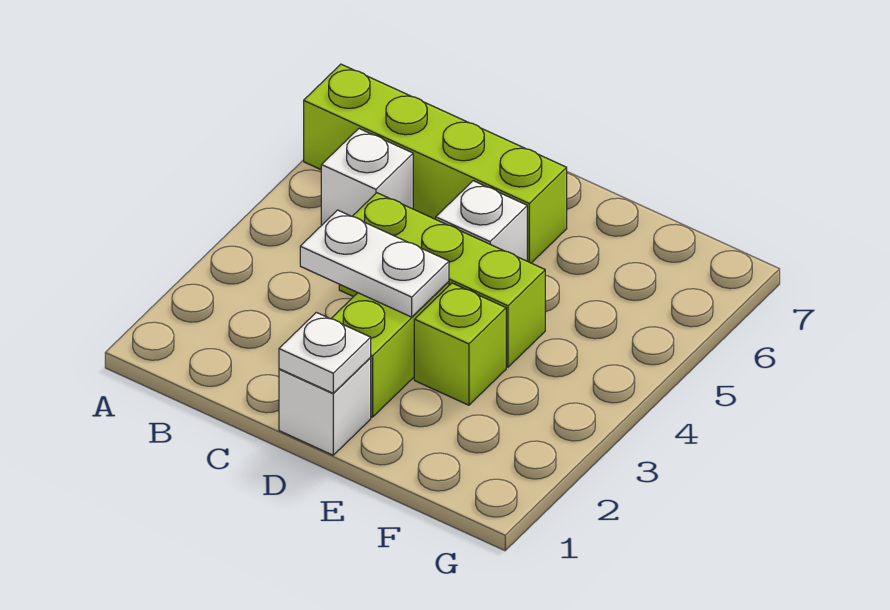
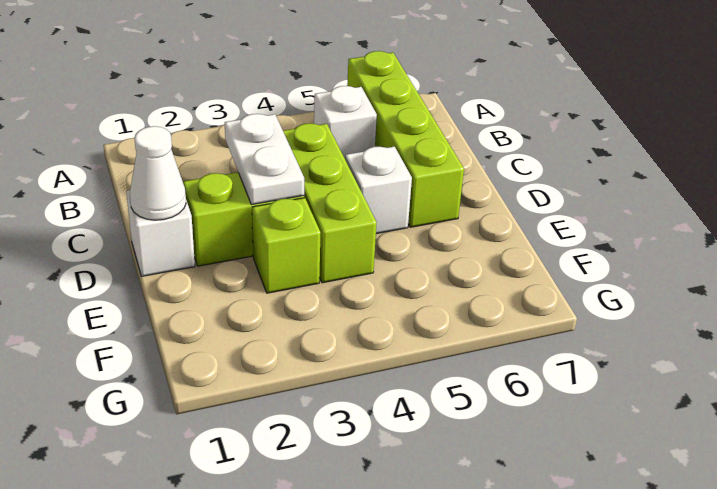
white 1x1 plate [279,312,371,393] -> white 1x1 cone [130,126,186,220]

